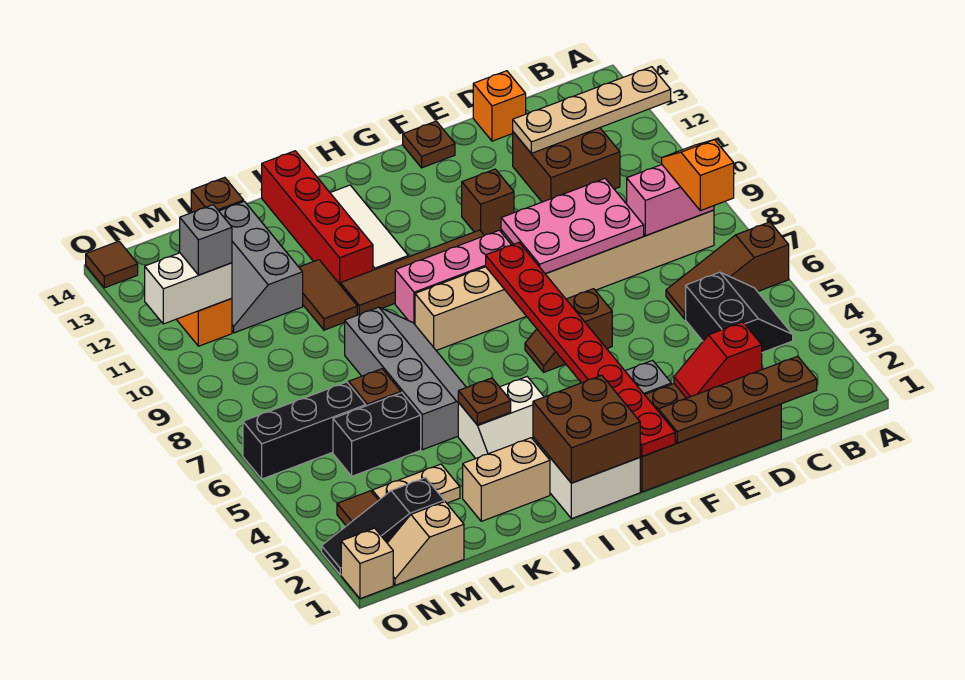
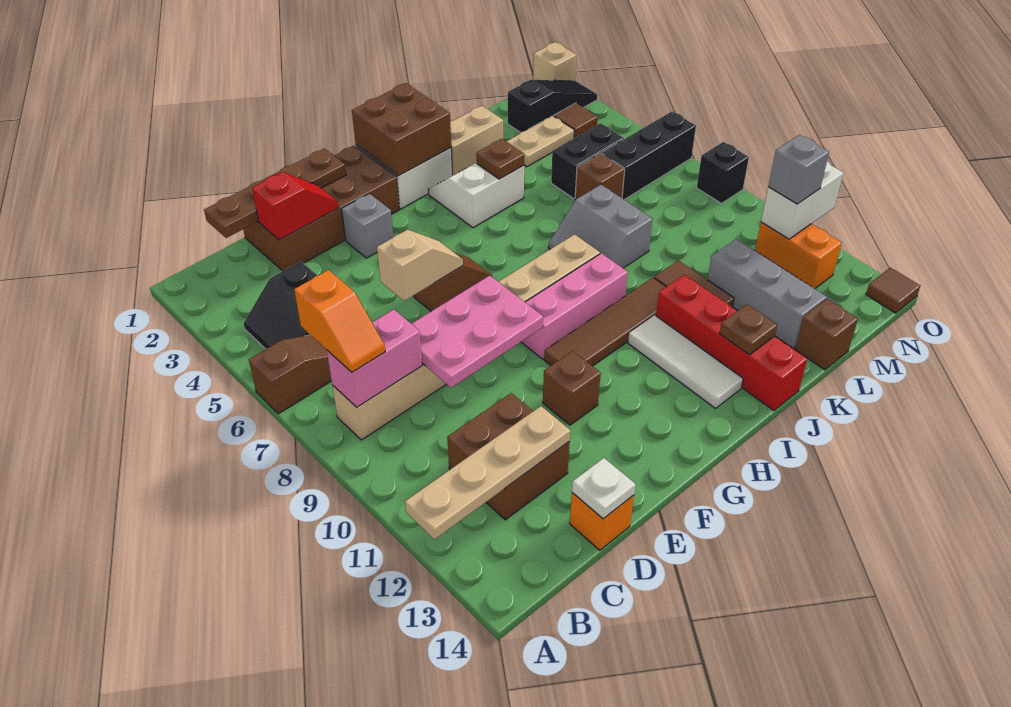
none -> white 1x1 plate [572,458,635,519]
brown 1x1 plate [403,121,455,168] -> brown 1x1 plate moved to [719,304,777,355]
red 1x8 plate [486,242,675,456] -> none
grey 2x4 slope [345,307,466,450] -> grey 2x2 slope [549,185,652,268]
tan 1x2 slope [387,502,464,585] -> tan 1x2 slope moved to [377,229,463,301]
none -> black 1x1 brick [697,142,749,203]

